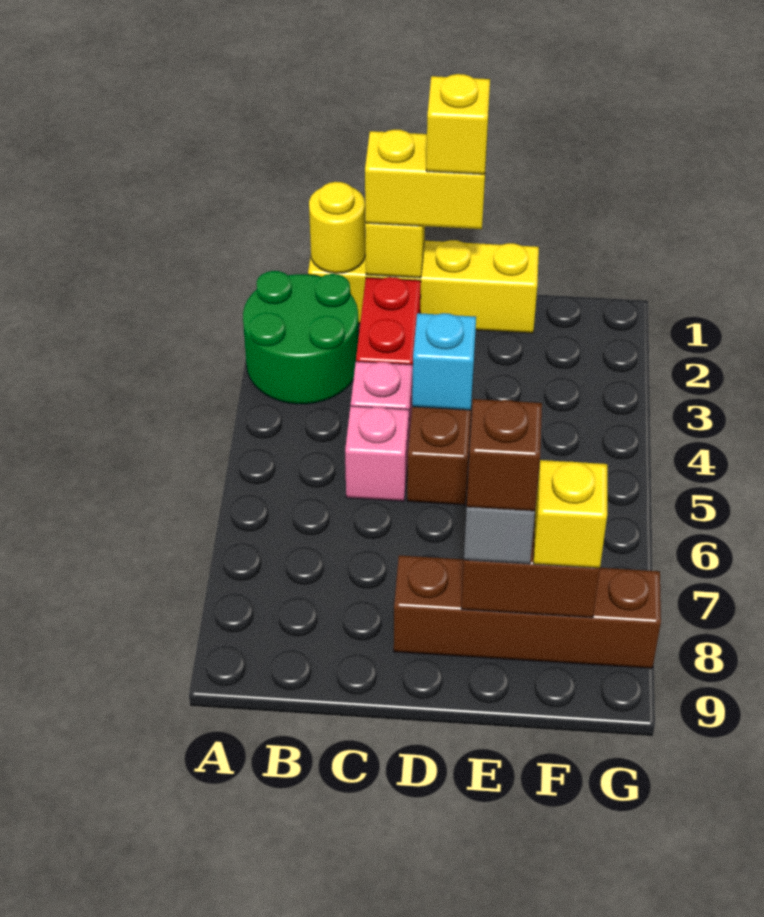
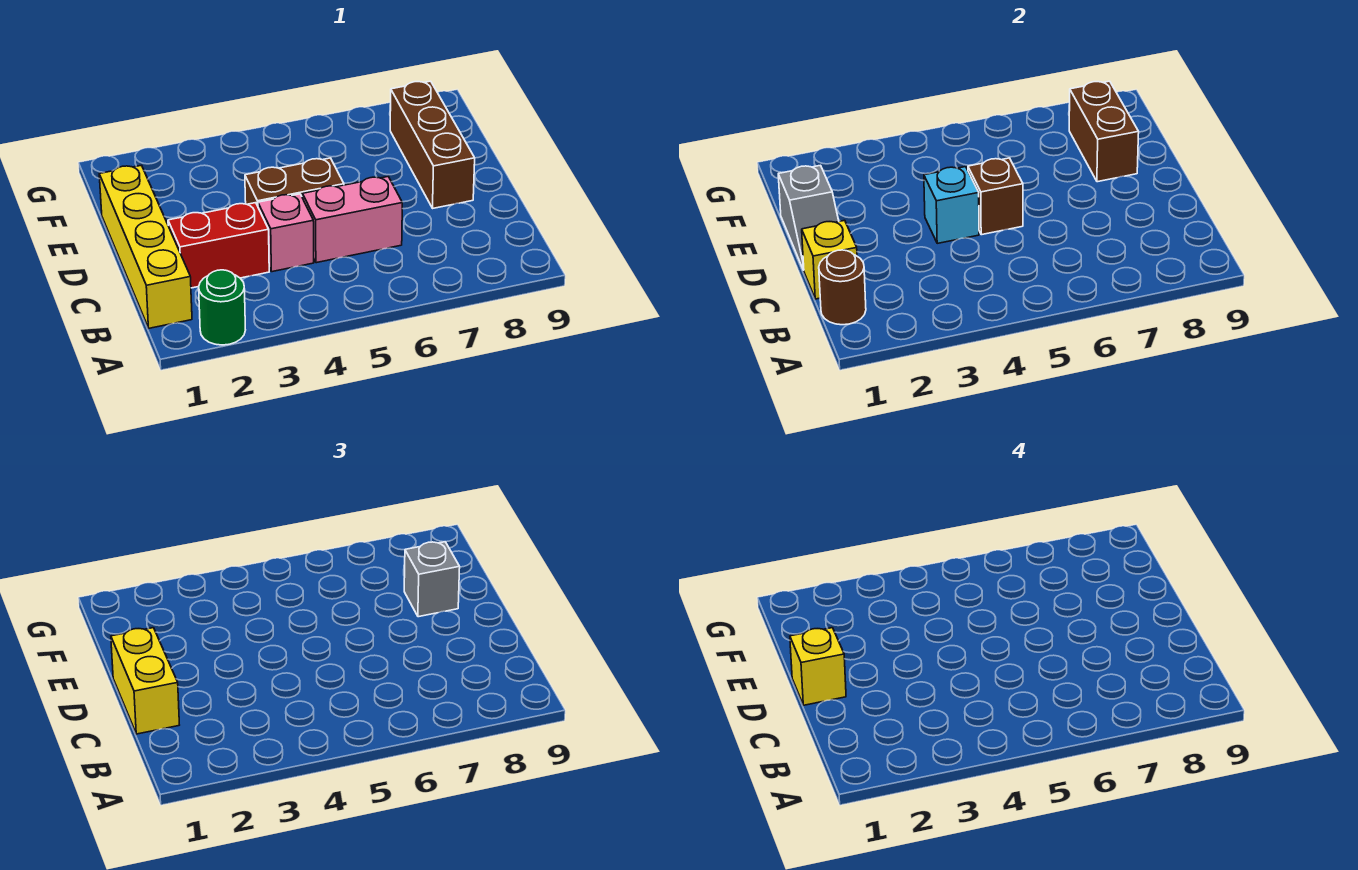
green 2x2 round brick [243,271,358,404] -> green 1x1 round brick [199,270,245,345]
yellow 1x1 round brick [309,182,365,273] -> brown 1x1 round brick [819,250,866,325]
pink 1x1 brick [345,406,409,501] -> pink 1x2 brick [302,177,402,263]
none -> grey 1x2 slope [778,165,839,270]
brown 1x4 brick [394,555,661,668] -> brown 1x3 brick [390,81,475,208]
brown 1x1 brick [467,399,542,511] -> brown 1x1 brick moved to [968,158,1023,235]
yellow 1x1 brick [534,460,607,568] -> none

